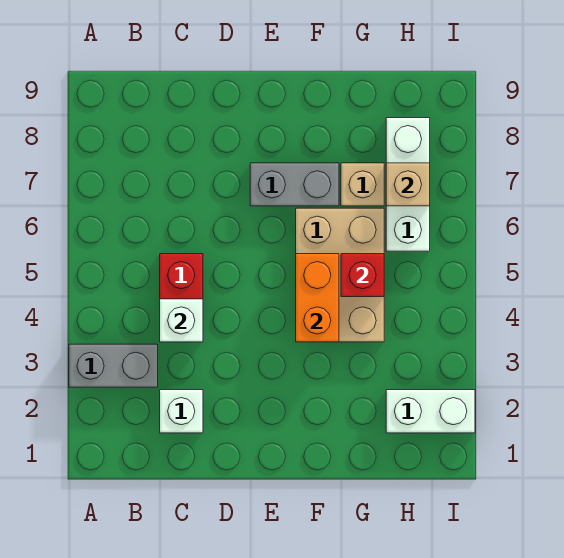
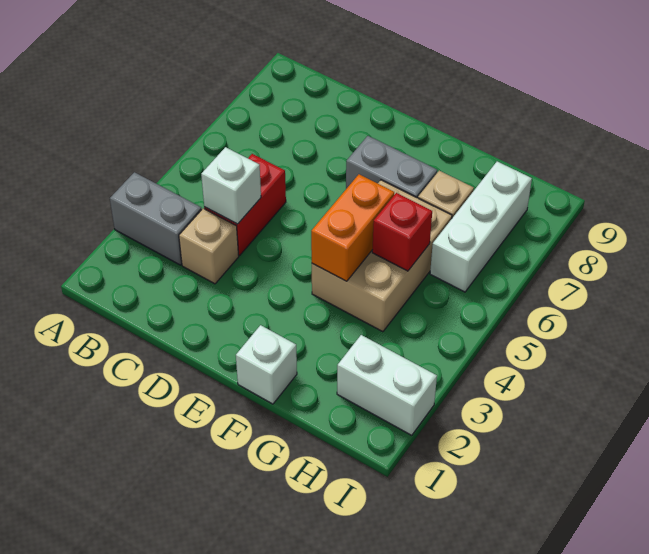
white 1x1 brick [160,390,203,433] -> white 1x1 brick moved to [236,325,297,404]
tan 1x1 brick [386,163,430,206] -> tan 1x1 brick moved to [179,208,239,284]

